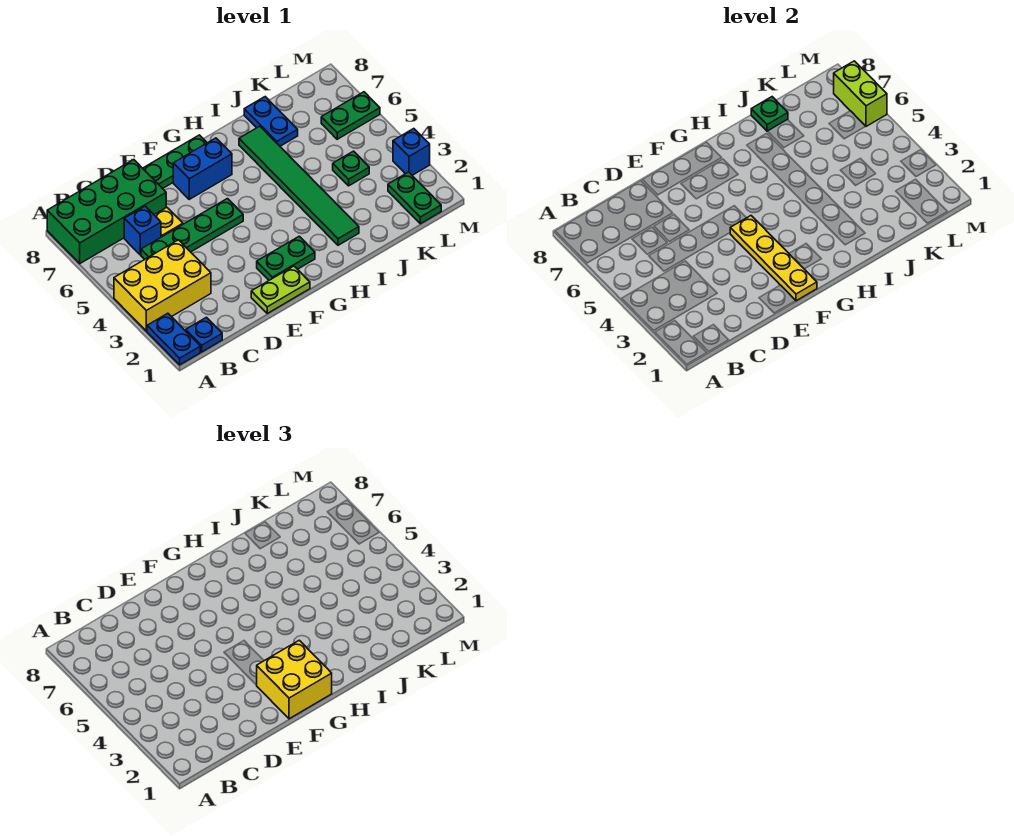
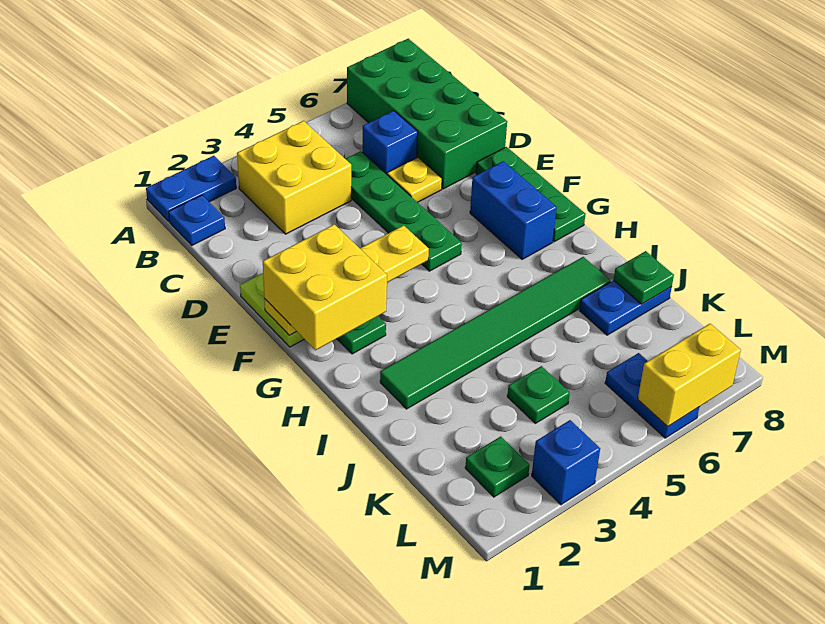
yellow 2x3 brick [114,240,211,331] -> yellow 2x2 brick [237,121,351,234]
green 1x2 plate [388,172,441,224] -> green 1x1 plate [465,436,530,497]
green 1x2 plate [321,92,380,139] -> blue 1x2 plate [605,353,699,438]
lime 1x2 brick [834,61,887,126] -> yellow 1x2 brick [638,324,741,427]

